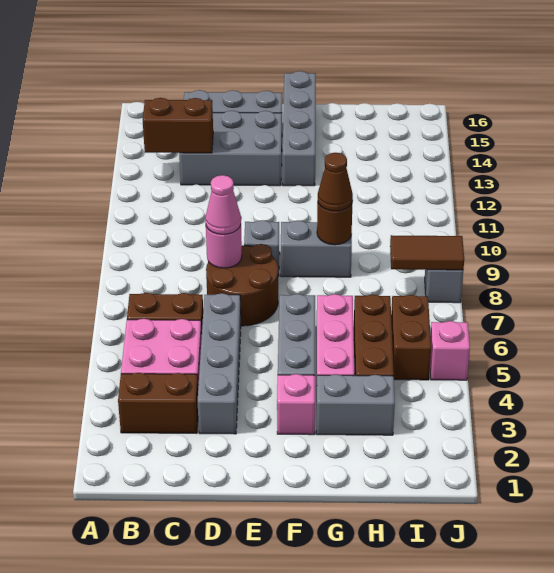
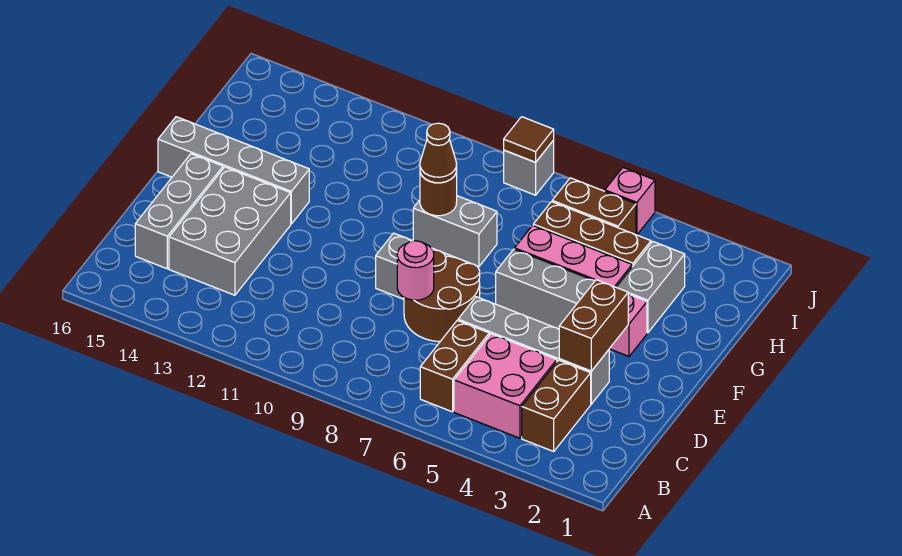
brown 1x2 brick [143,98,213,153] -> brown 1x2 brick moved to [559,280,628,371]
pink 1x1 cone [205,175,241,235] -> none
grey 1x2 brick [281,221,352,277] -> grey 1x2 brick turned to [413,196,497,266]
brown 1x2 tile [390,235,464,270] -> brown 1x1 tile [504,117,554,162]

